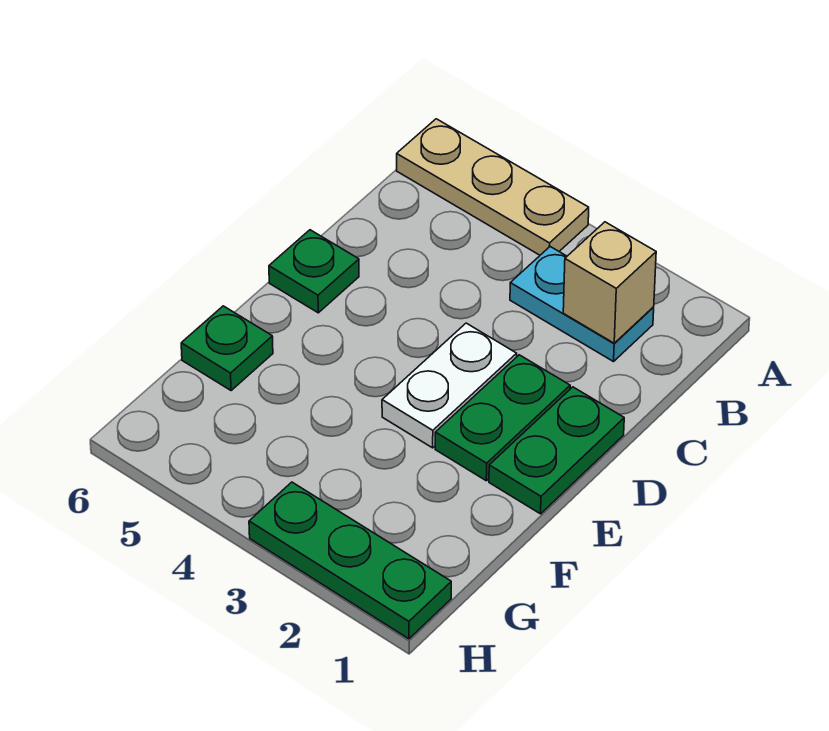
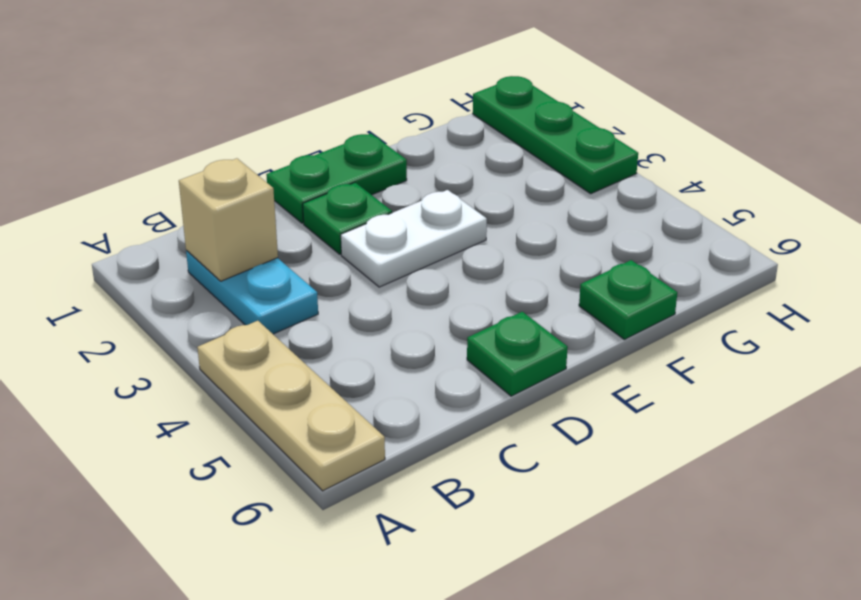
green 1x2 plate [435,355,570,481] -> green 1x1 plate [303,183,392,254]

